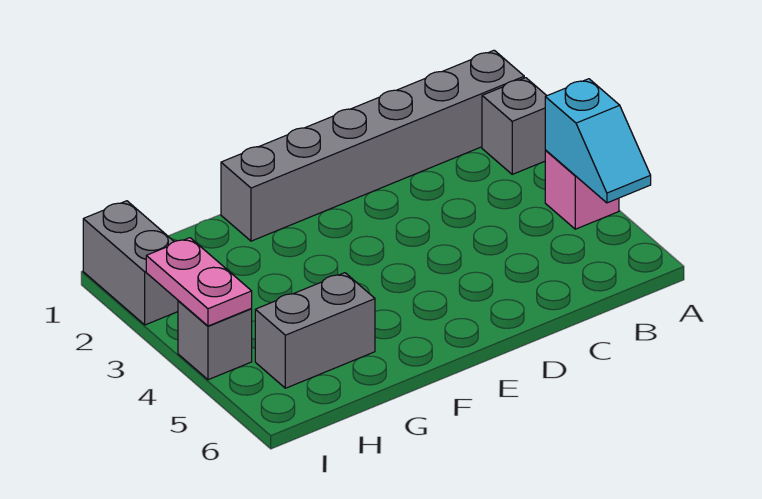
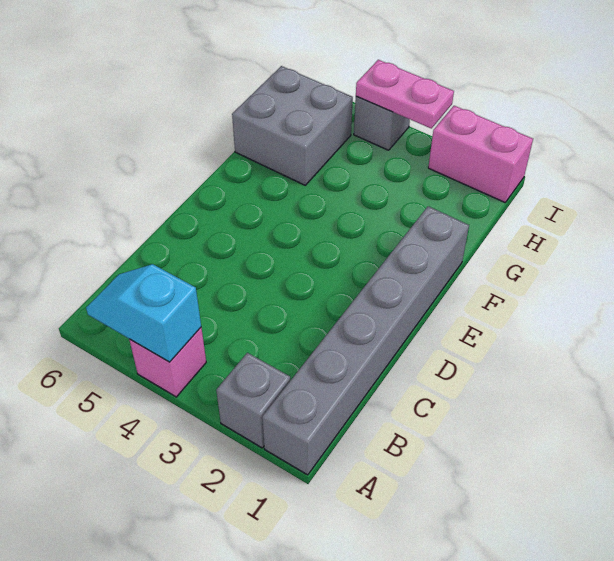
grey 1x2 brick [255,273,375,388] -> grey 2x2 brick [232,66,353,185]
grey 1x2 brick [83,201,178,325] -> pink 1x2 brick [428,106,533,202]

